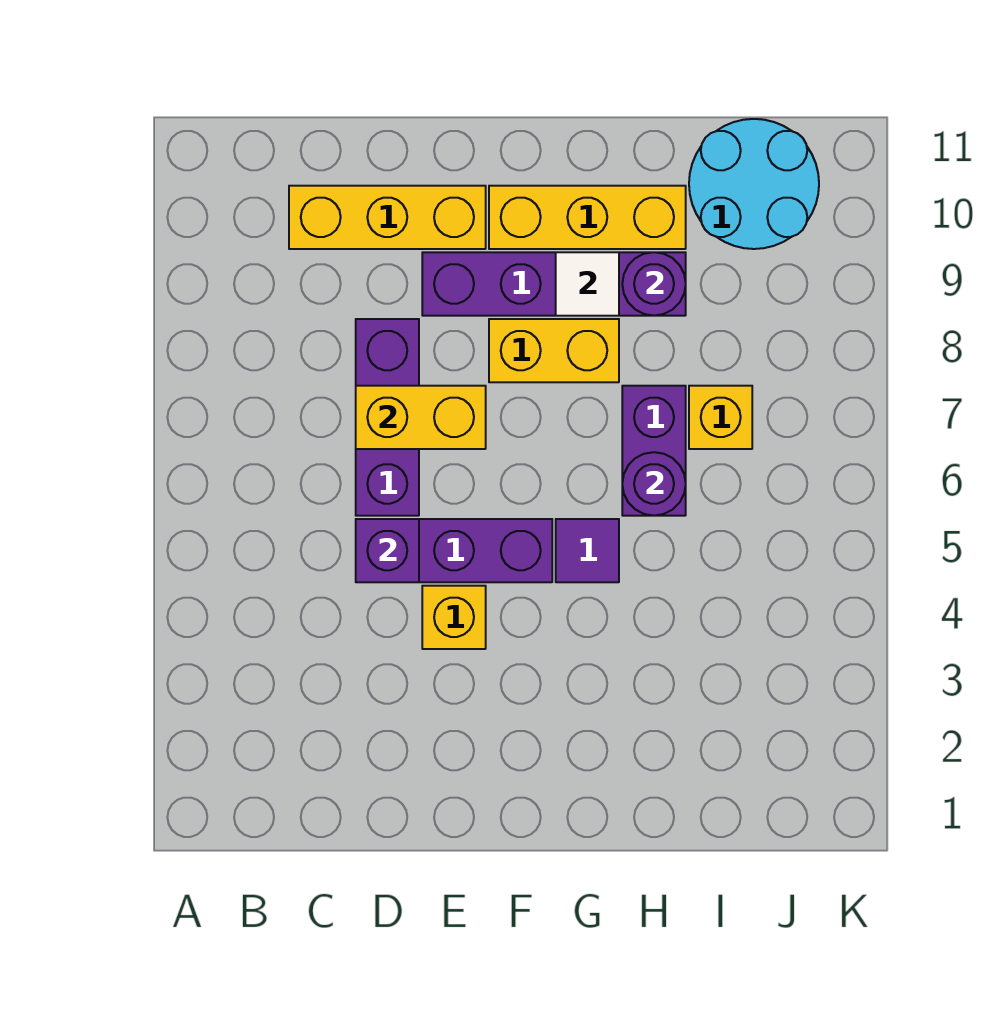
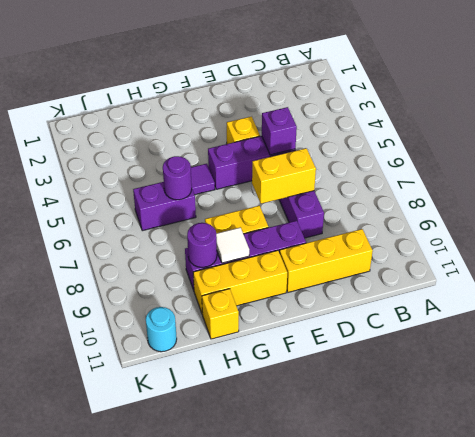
purple 1x2 brick [622,386,686,516] -> purple 1x2 brick turned to [133,182,196,231]
yellow 1x1 brick [689,386,752,449] -> yellow 1x1 brick moved to [202,289,239,339]
cyan 2x2 round brick [689,119,819,249] -> cyan 1x1 round brick [146,307,177,352]

